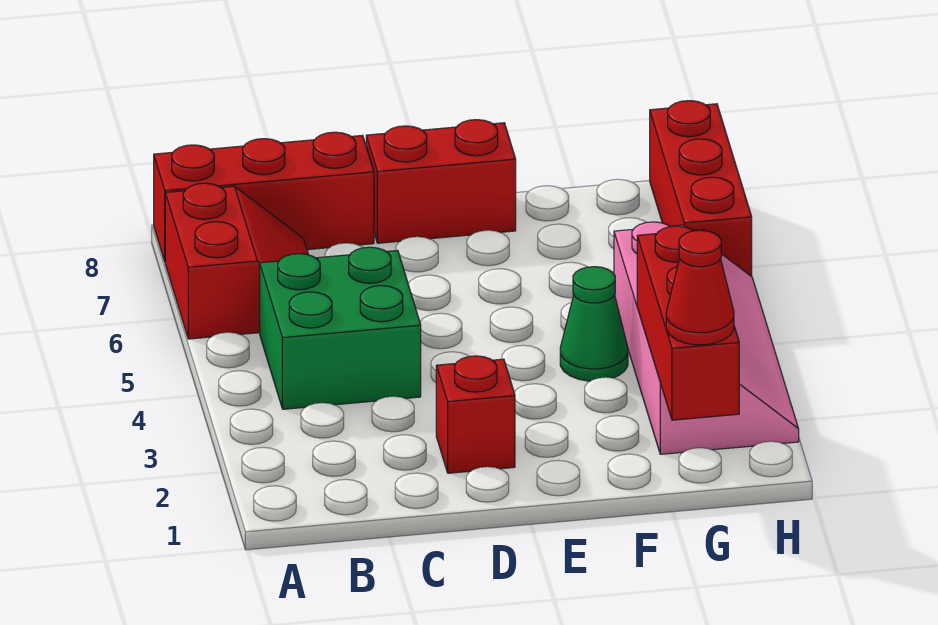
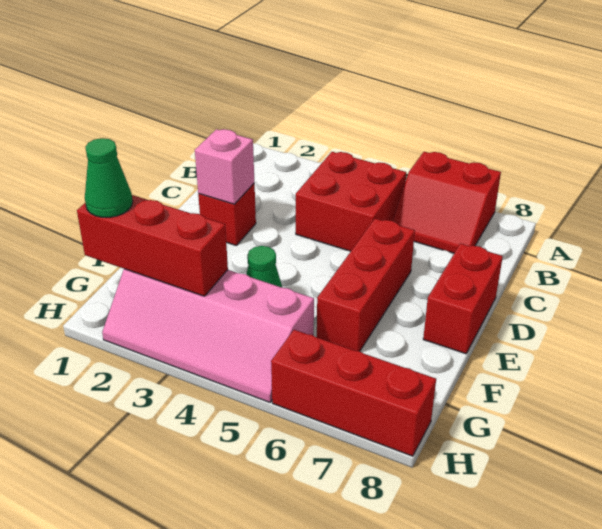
red 1x3 brick [154,132,374,261] -> red 1x3 brick moved to [317,219,415,351]
green 2x2 brick [260,247,421,409] -> red 2x2 brick [296,152,406,251]
none -> pink 1x1 brick [195,129,254,204]
red 1x1 cone [666,230,734,345] -> green 1x1 cone [85,138,133,217]

